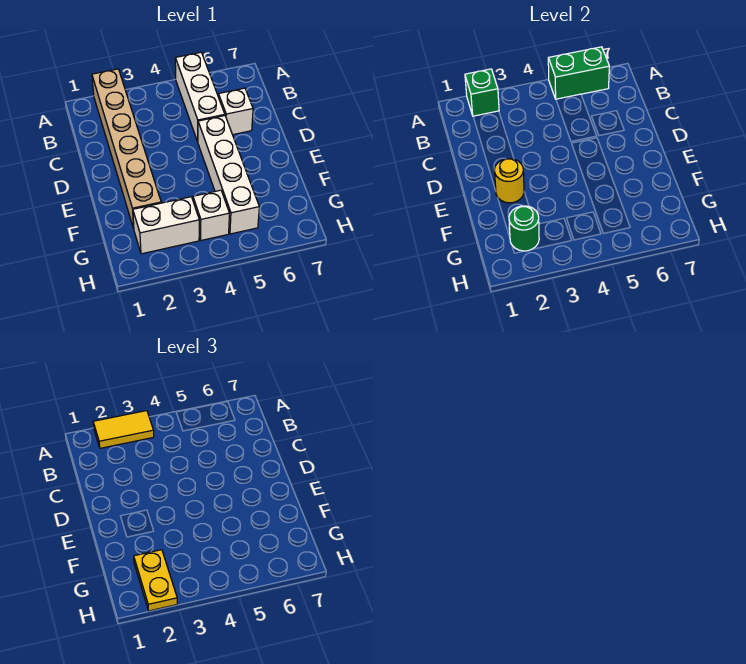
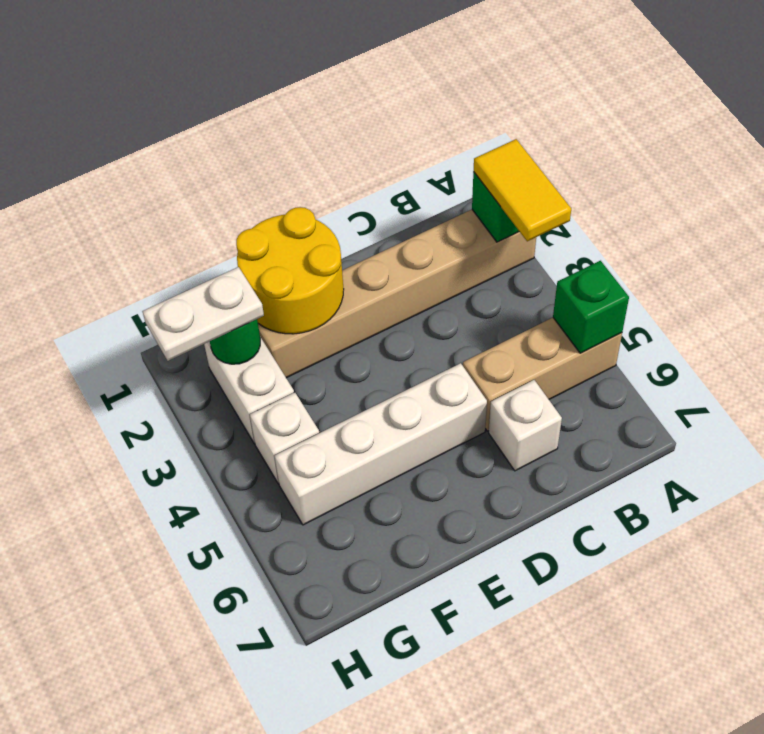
white 1x3 brick [175,52,225,142] -> tan 1x3 brick [463,318,622,431]
green 1x2 brick [548,47,609,99] -> green 1x1 brick [553,261,629,353]
yellow 1x1 round brick [494,159,524,203] -> yellow 2x2 round brick [236,207,344,334]
yellow 1x2 plate [134,550,177,611] -> white 1x2 plate [142,267,264,361]

